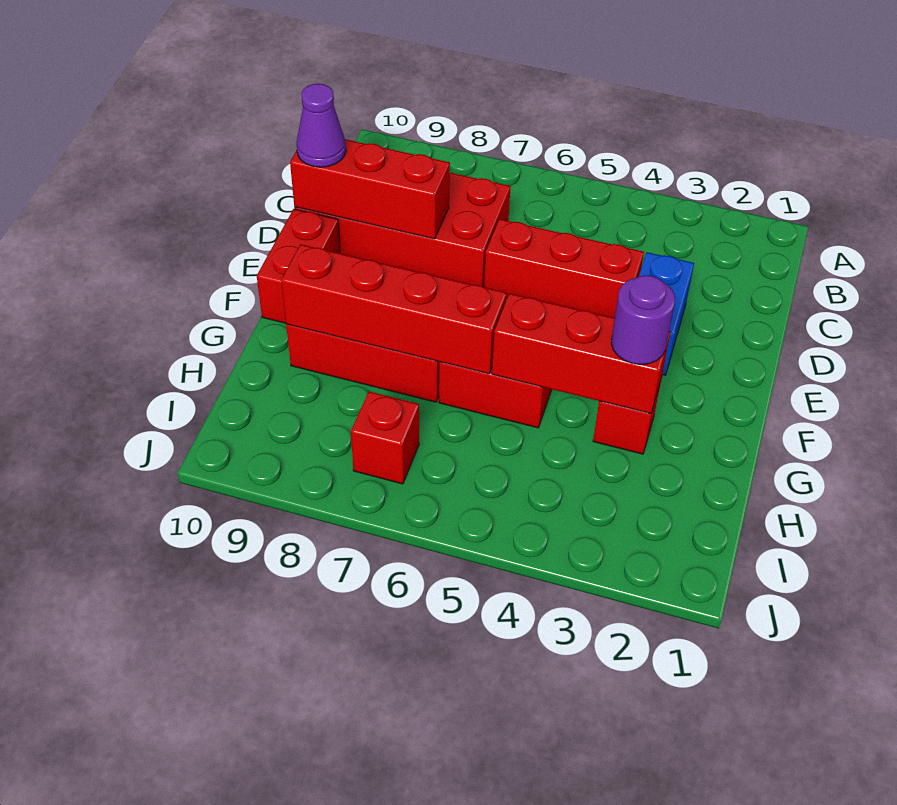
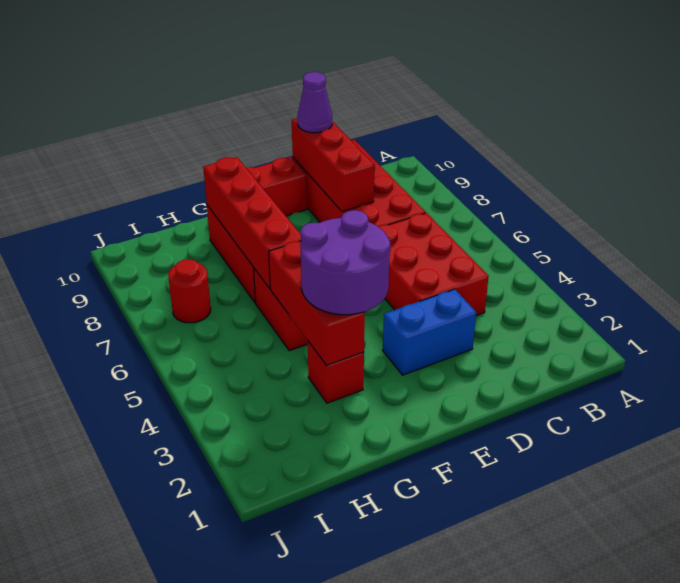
red 1x3 brick [484,219,644,318] -> red 2x3 brick [379,213,489,316]
purple 1x1 round brick [611,275,675,365] -> purple 2x2 round brick [300,210,390,315]
red 1x1 brick [351,391,419,484] -> red 1x1 round brick [168,259,211,323]

